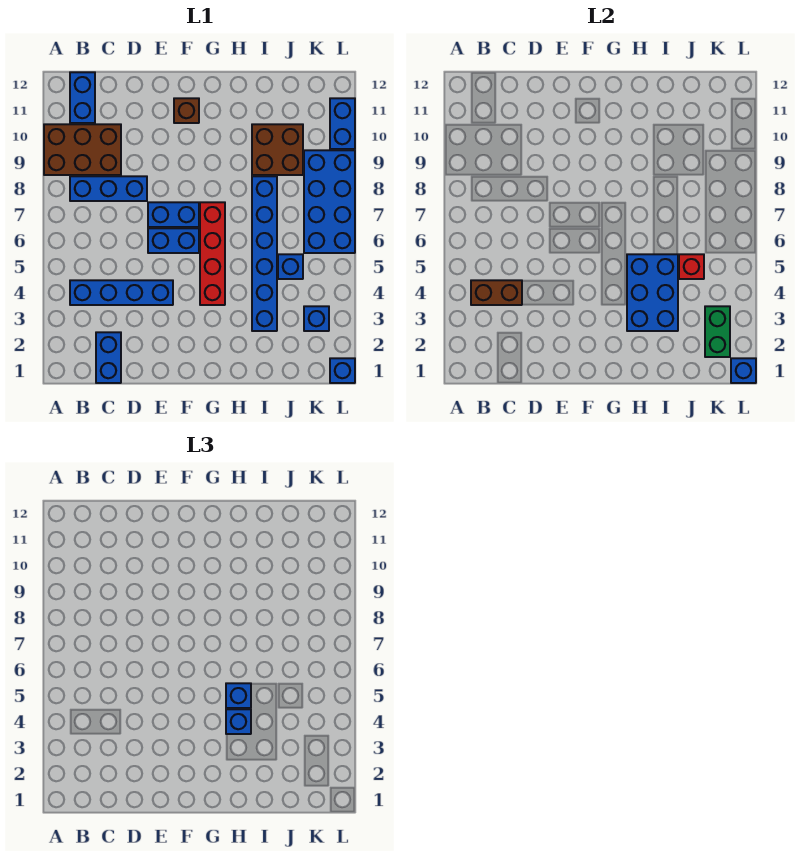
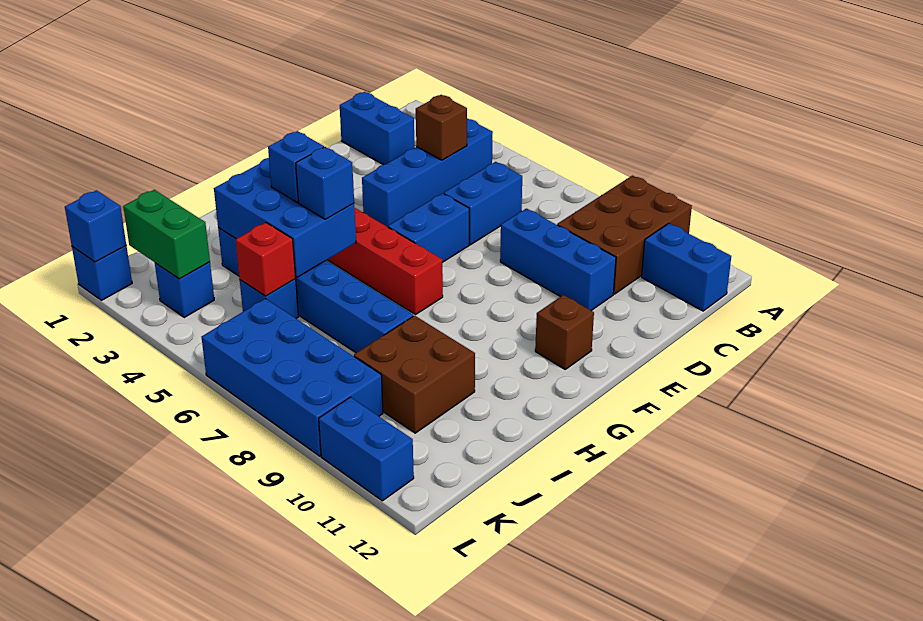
brown 1x2 brick [471,280,522,305] -> brown 1x1 brick [416,95,467,160]
blue 1x3 brick [70,176,147,201] -> blue 1x3 brick turned to [500,209,616,310]
blue 1x2 brick [148,202,199,227] -> blue 1x2 brick moved to [444,162,522,245]

